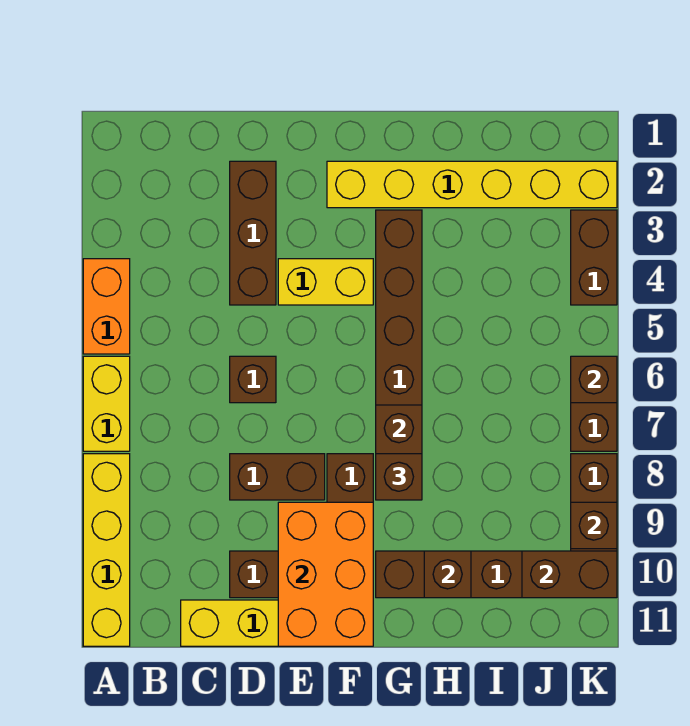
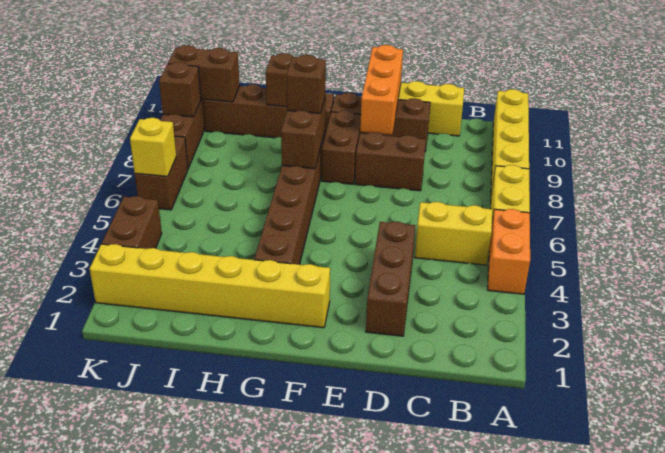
brown 1x1 brick [230,356,276,403] -> none
yellow 1x2 brick [278,259,373,305] -> yellow 1x2 brick moved to [415,202,492,265]
orange 2x3 brick [278,502,373,646] -> orange 1x3 brick [360,45,403,135]
brown 1x1 brick [571,356,617,403] -> yellow 1x1 brick [130,118,176,176]

